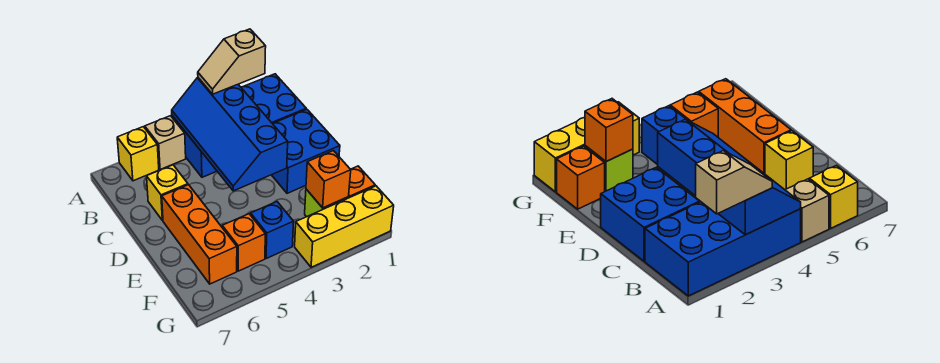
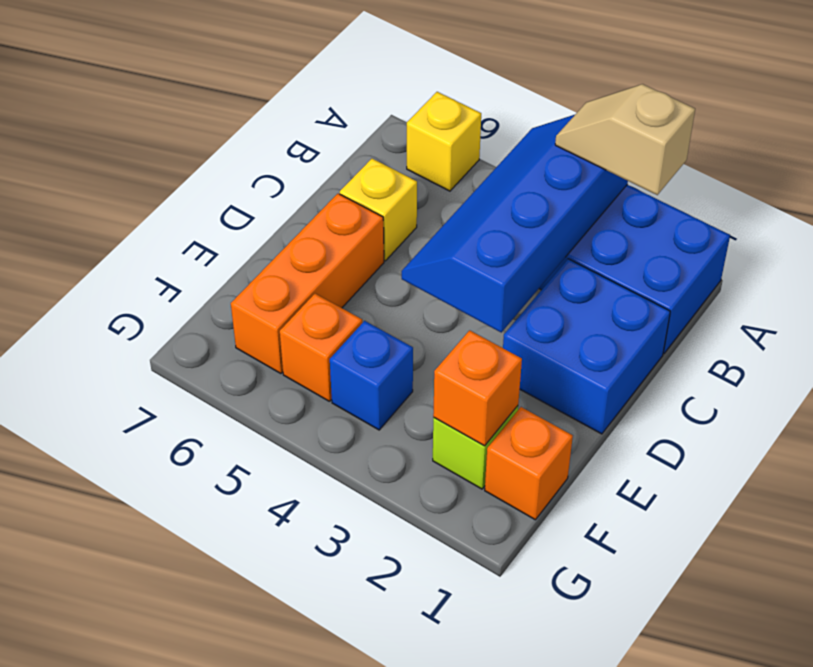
tan 1x1 brick [145,116,186,170] -> none
yellow 1x3 brick [295,186,394,267] -> none

